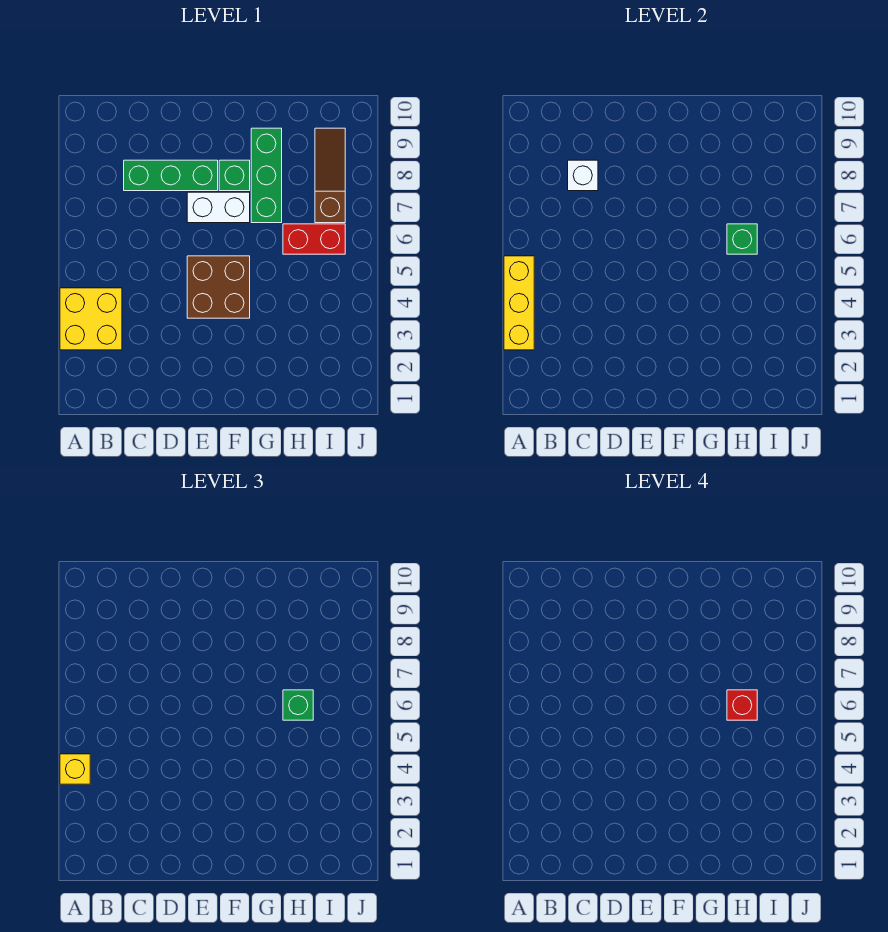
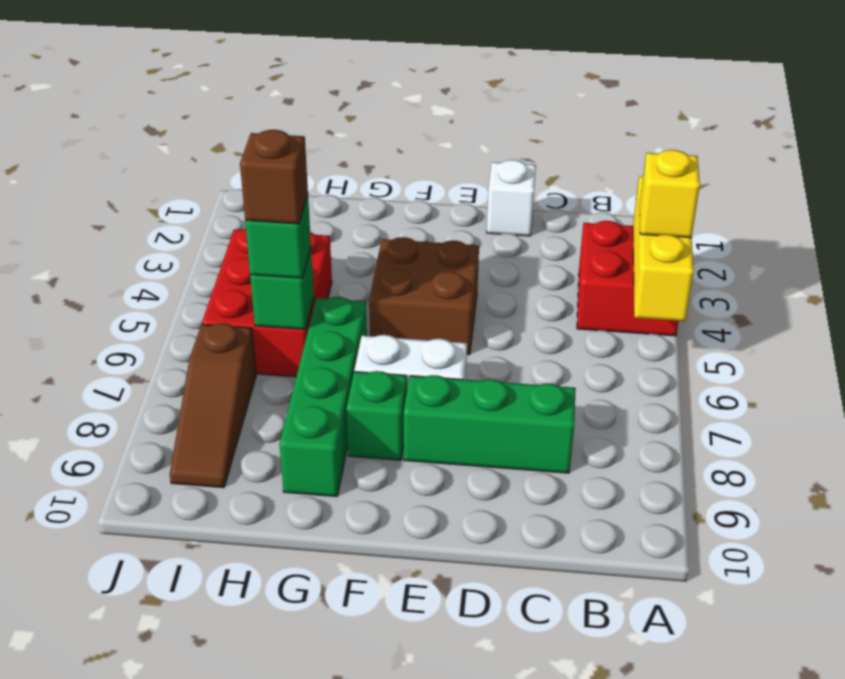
yellow 2x2 brick [60,288,122,350] -> red 2x2 brick [577,221,679,336]
white 1x1 brick [568,160,598,191] -> white 1x1 brick moved to [487,160,536,236]
green 1x3 brick [251,128,282,223] -> green 1x4 brick [279,297,367,497]
red 1x2 brick [283,224,345,254] -> red 2x3 brick [202,229,332,377]
red 1x1 brick [727,690,757,720] -> brown 1x1 brick [240,130,308,224]

